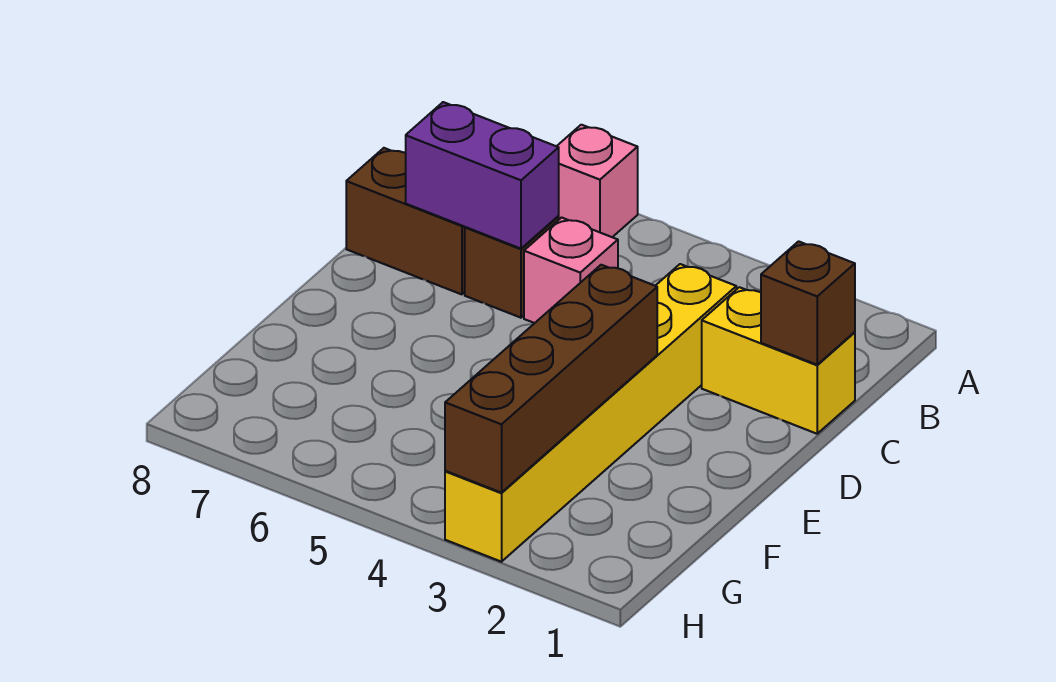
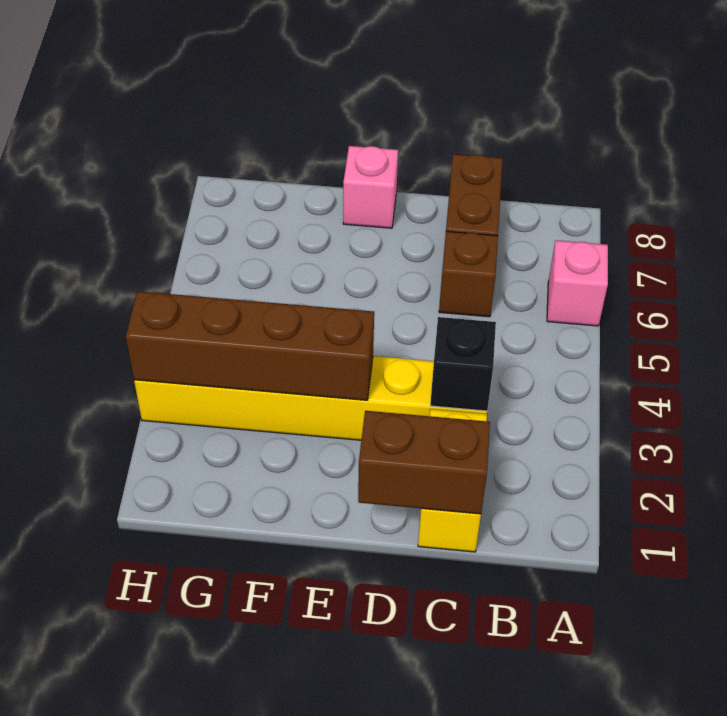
brown 1x1 brick [761,241,855,365] -> brown 1x2 brick [358,411,490,514]
none -> black 1x1 brick [430,317,496,411]
pink 1x1 brick [524,218,618,323] -> pink 1x1 brick moved to [343,146,398,228]
purple 1x2 brick [406,102,559,249] -> none

